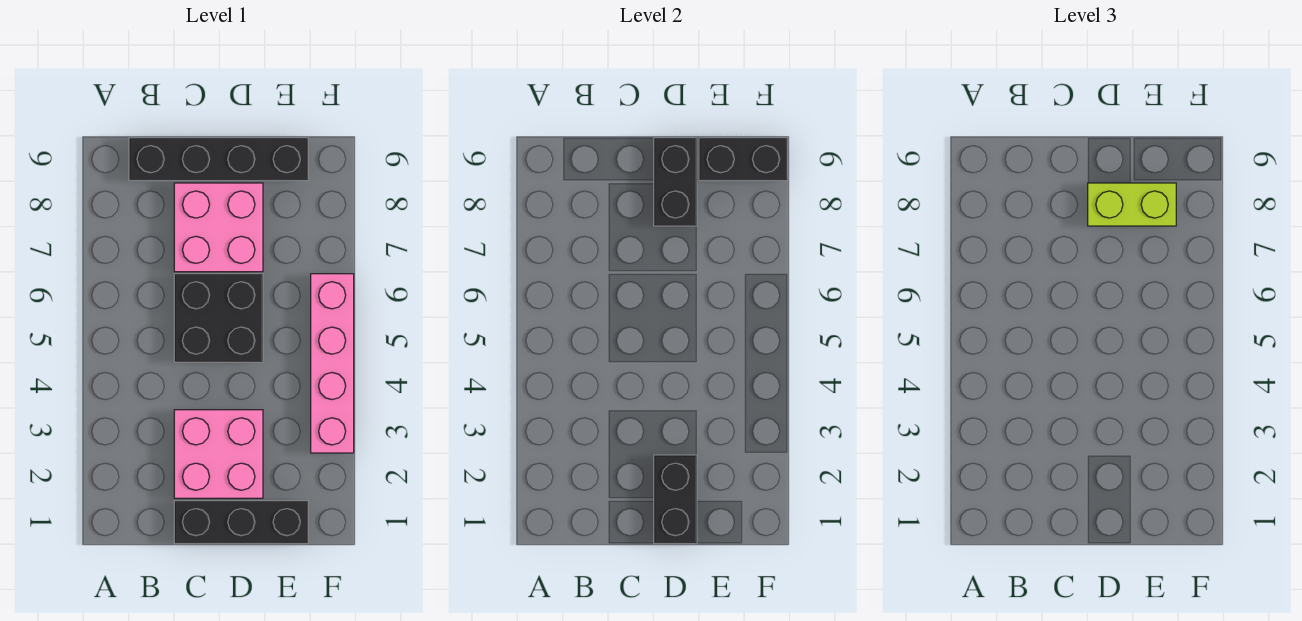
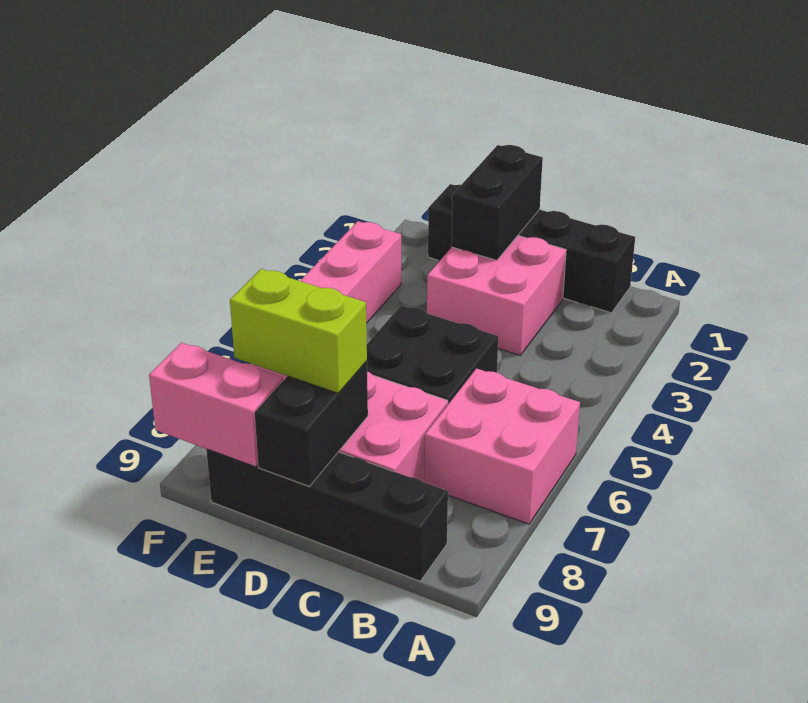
none -> pink 2x2 brick [424,368,580,524]
black 1x3 brick [174,501,308,544] -> black 1x4 brick [428,184,635,313]
black 1x2 brick [699,138,788,181] -> pink 1x2 brick [149,343,283,467]

